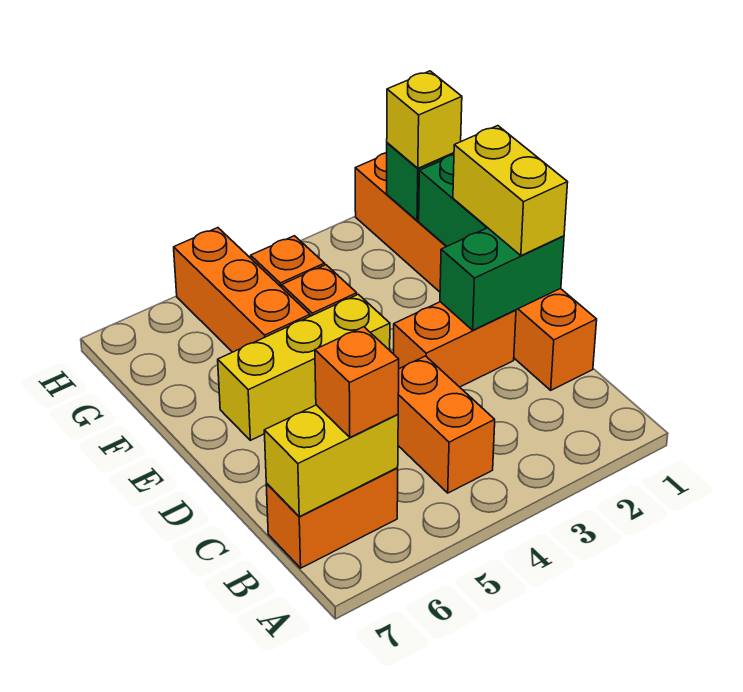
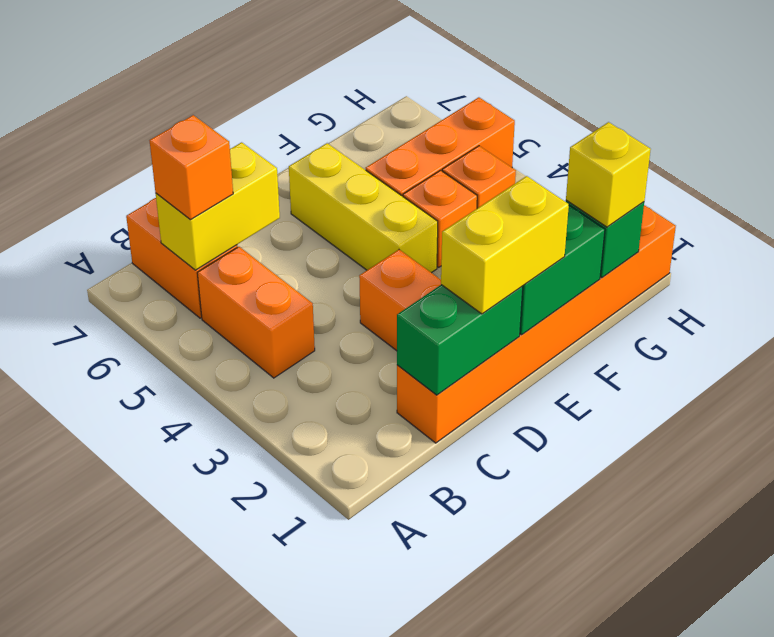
orange 1x2 brick [398,356,495,493] -> orange 1x2 brick turned to [197,247,315,378]
yellow 1x2 brick [264,405,398,517] -> yellow 1x2 brick turned to [156,142,280,270]
green 1x2 brick [440,228,564,330] -> green 1x2 brick turned to [397,285,523,395]

